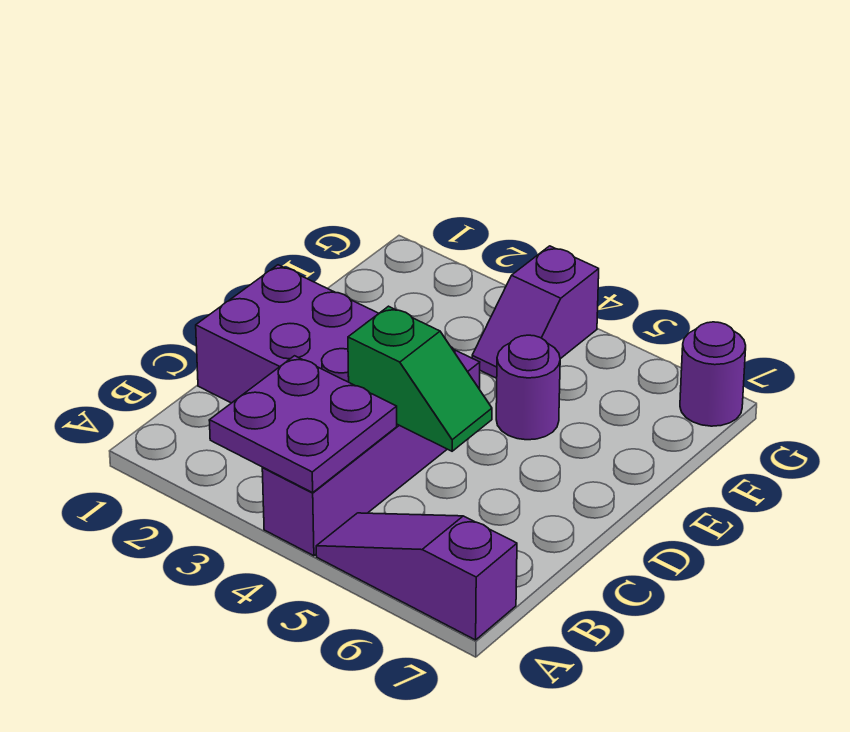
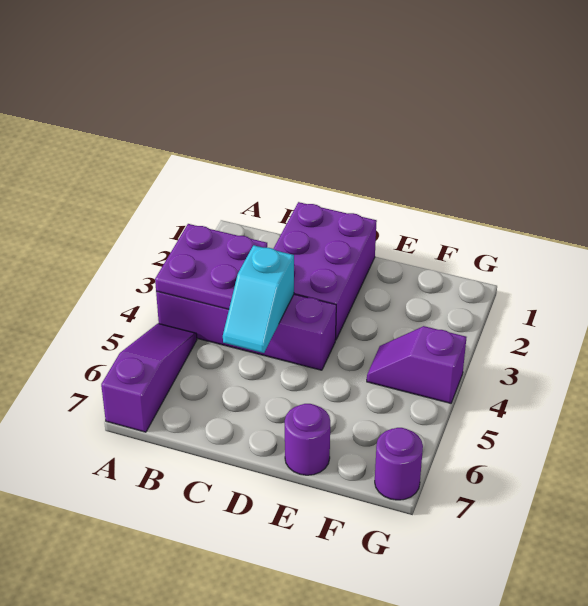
green 1x2 slope [348,306,492,451] -> cyan 1x2 slope [223,245,294,353]
purple 1x1 round brick [496,335,560,440] -> purple 1x1 round brick moved to [285,404,330,475]

